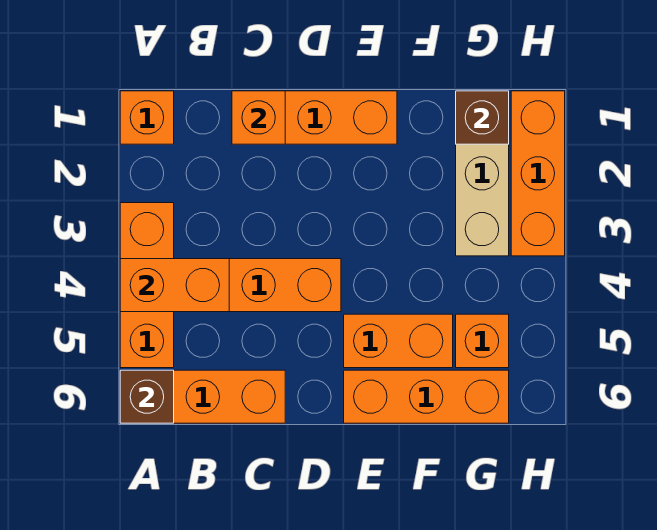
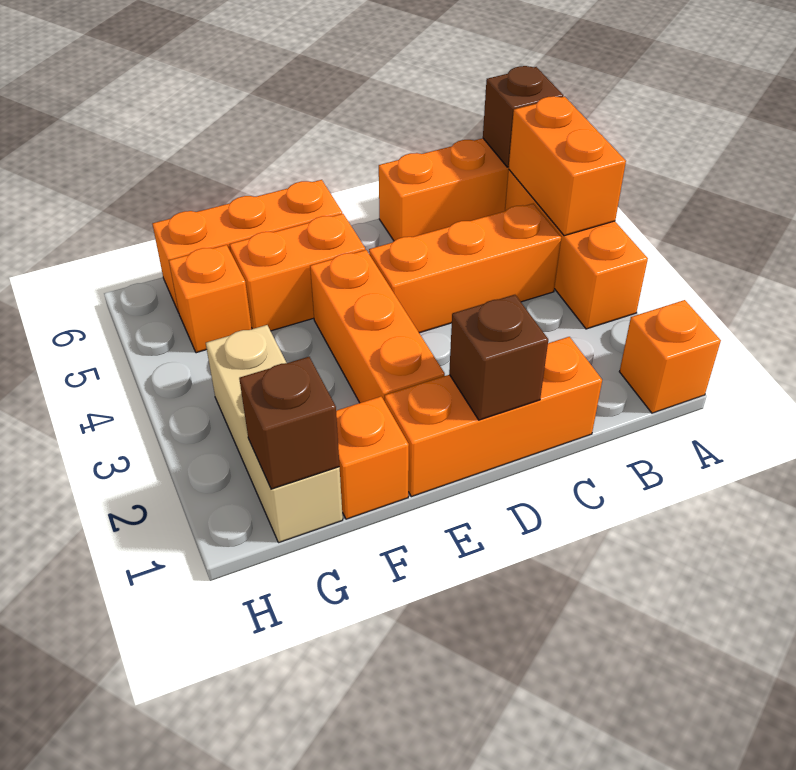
orange 1x2 brick [120,259,229,312] -> orange 1x2 brick turned to [509,96,626,236]
orange 1x1 brick [232,91,285,144] -> orange 1x1 brick moved to [336,397,409,519]
none -> brown 1x1 brick [449,295,548,420]
orange 1x3 brick [511,91,565,256] -> orange 1x3 brick moved to [310,250,445,403]

